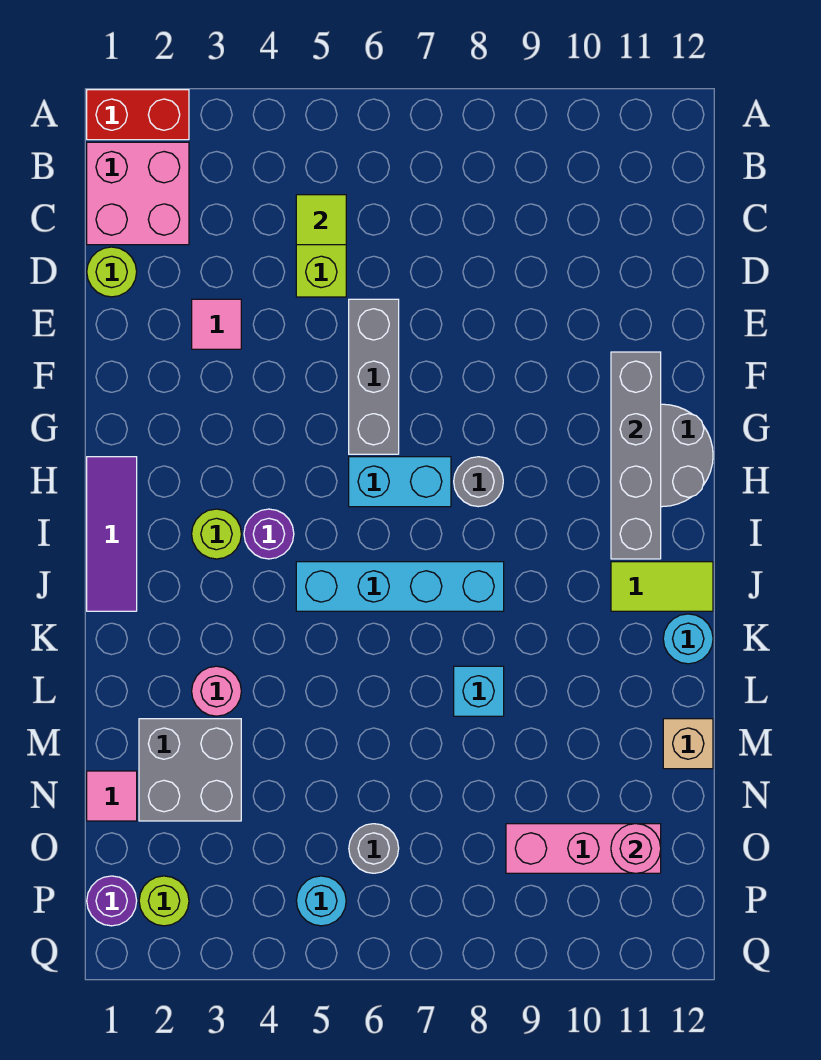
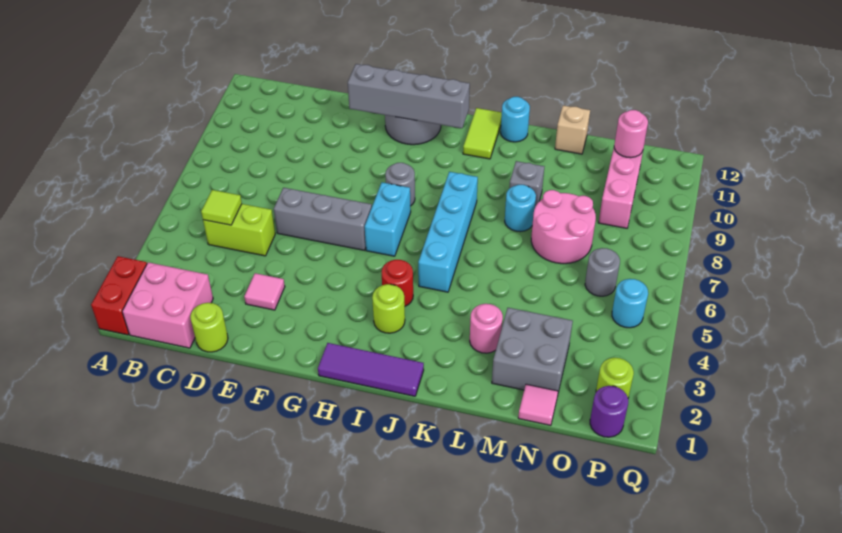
purple 1x1 round brick [244,509,294,559] -> red 1x1 round brick [382,260,413,306]
cyan 1x1 brick [454,666,504,716] -> cyan 1x1 round brick [505,185,536,232]
none -> grey 1x1 brick [509,161,544,206]
none -> pink 2x2 round brick [531,190,596,264]

